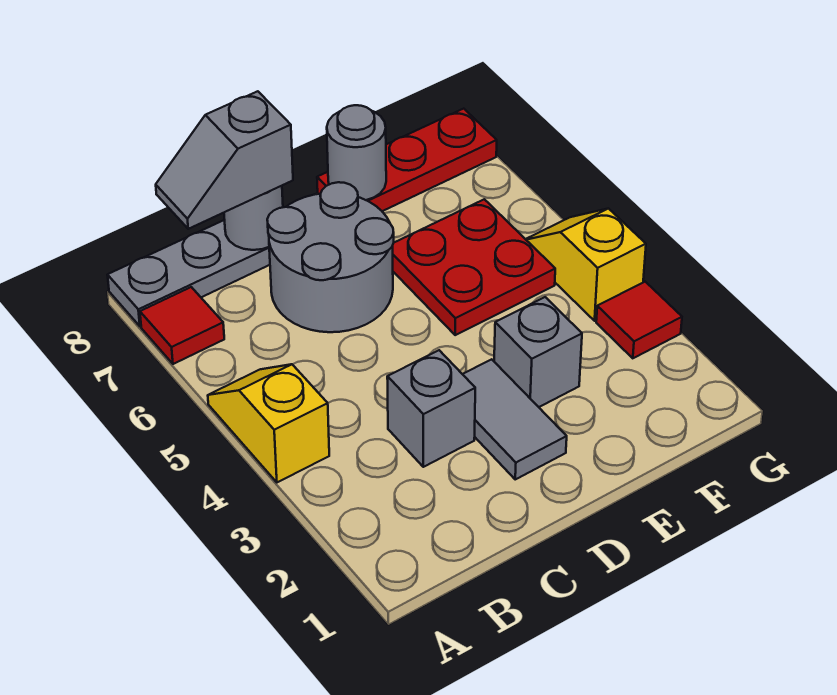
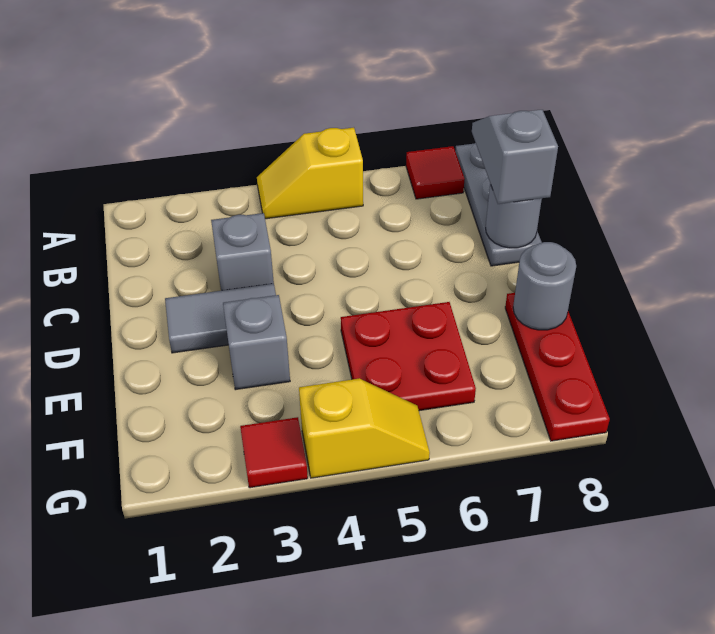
yellow 1x2 slope [208,364,329,482] -> yellow 1x2 slope turned to [257,128,363,219]
grey 2x2 round brick [267,182,394,332] -> none

